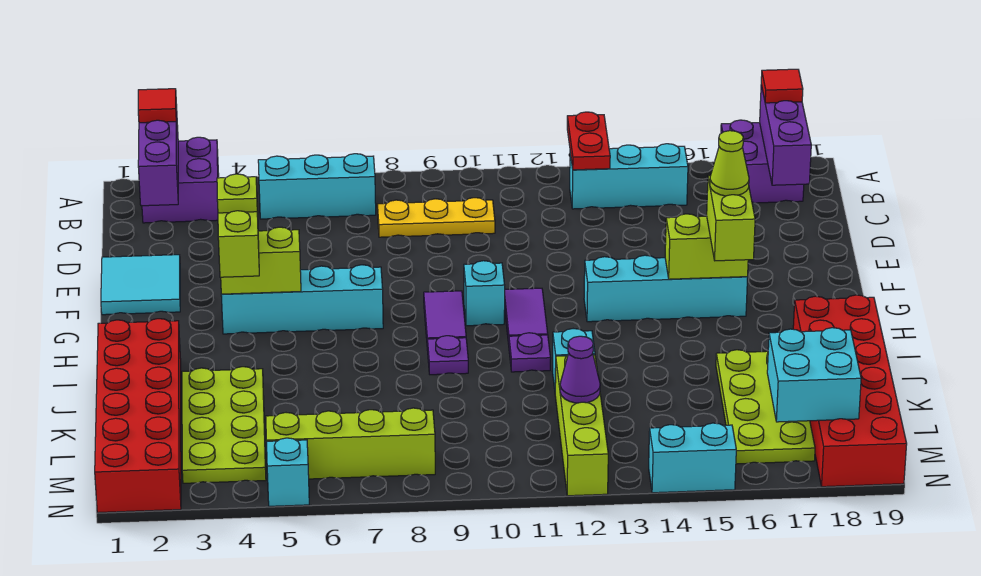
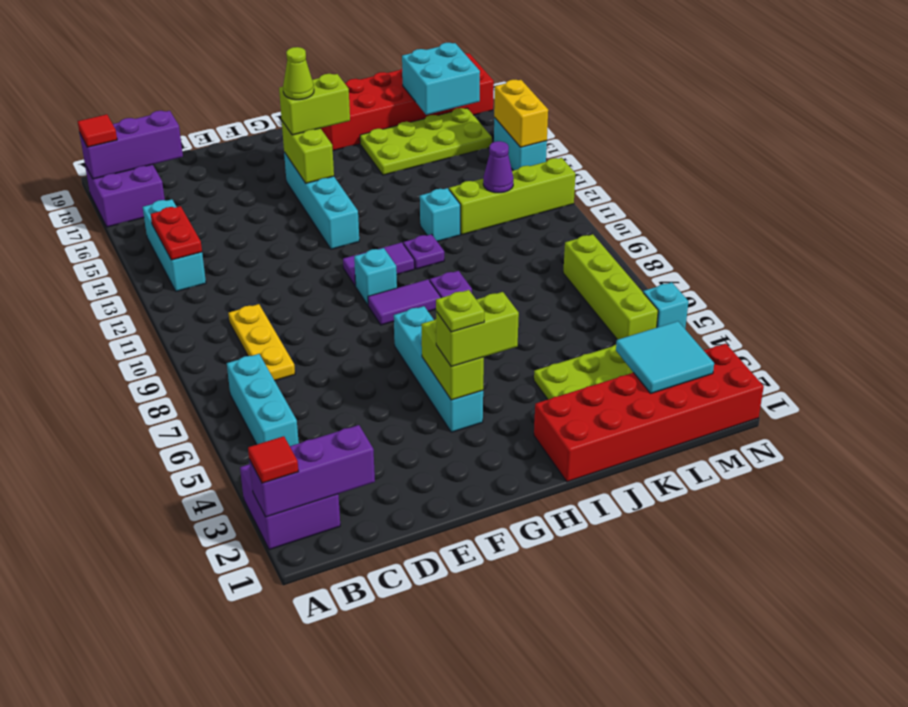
red 1x2 plate [567,112,610,170] -> red 1x2 plate turned to [151,206,202,260]
cyan 2x2 tile [101,255,180,315] -> cyan 2x2 tile moved to [616,321,714,393]
none -> yellow 1x2 brick [494,80,548,147]

